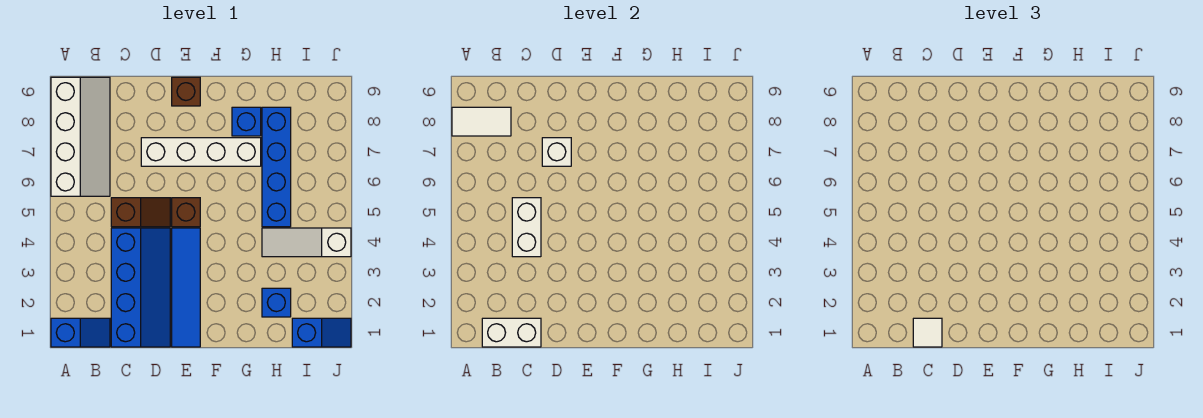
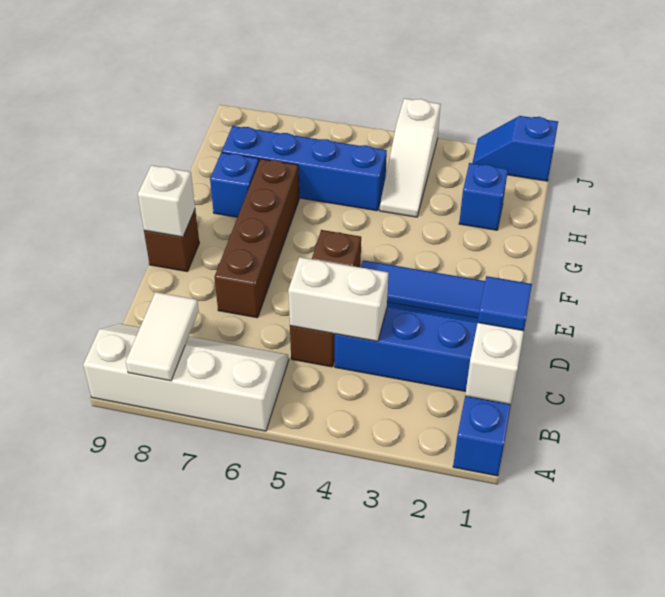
white 1x1 tile [913,318,942,347] -> blue 1x1 tile [478,276,532,331]
white 1x4 brick [141,138,261,166] -> brown 1x4 brick [214,159,299,318]
white 1x1 brick [542,138,571,166] -> white 1x1 brick moved to [138,165,195,237]
blue 1x2 slope [292,318,351,347] -> blue 1x2 slope turned to [472,116,558,181]

